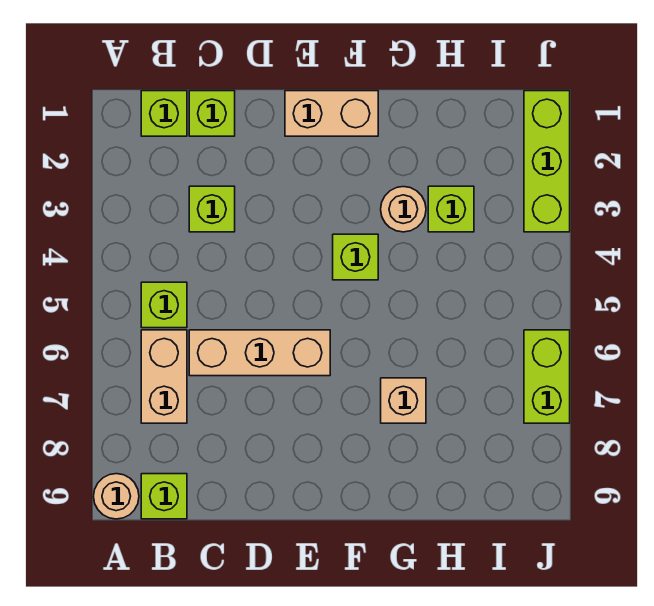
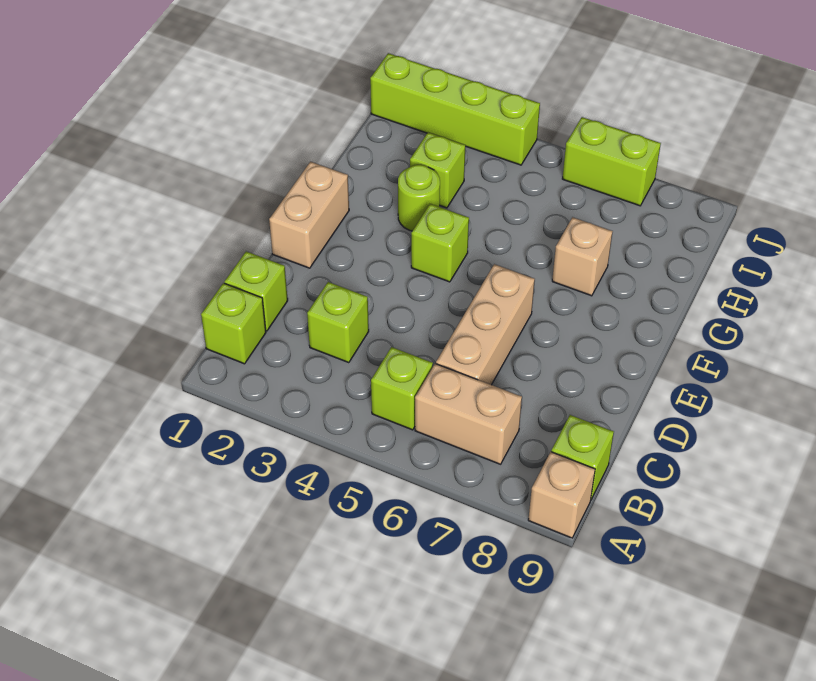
tan 1x1 round brick [94,474,139,519] -> tan 1x1 brick [528,452,595,538]
tan 1x1 round brick [381,187,426,232] -> lime 1x1 round brick [398,165,440,231]
lime 1x3 brick [524,91,570,232] -> lime 1x4 brick [370,53,540,165]

